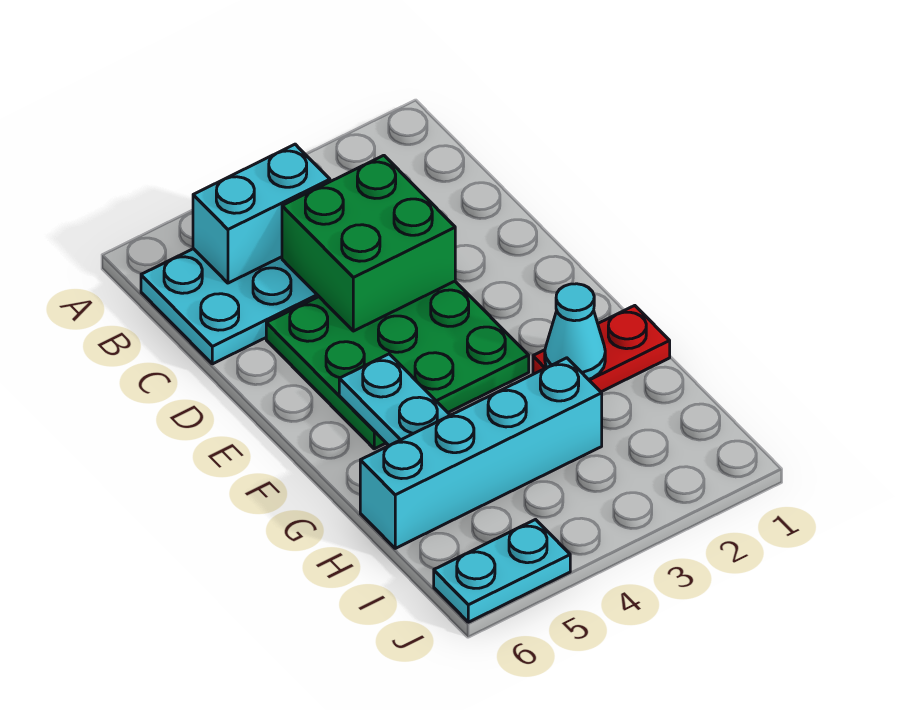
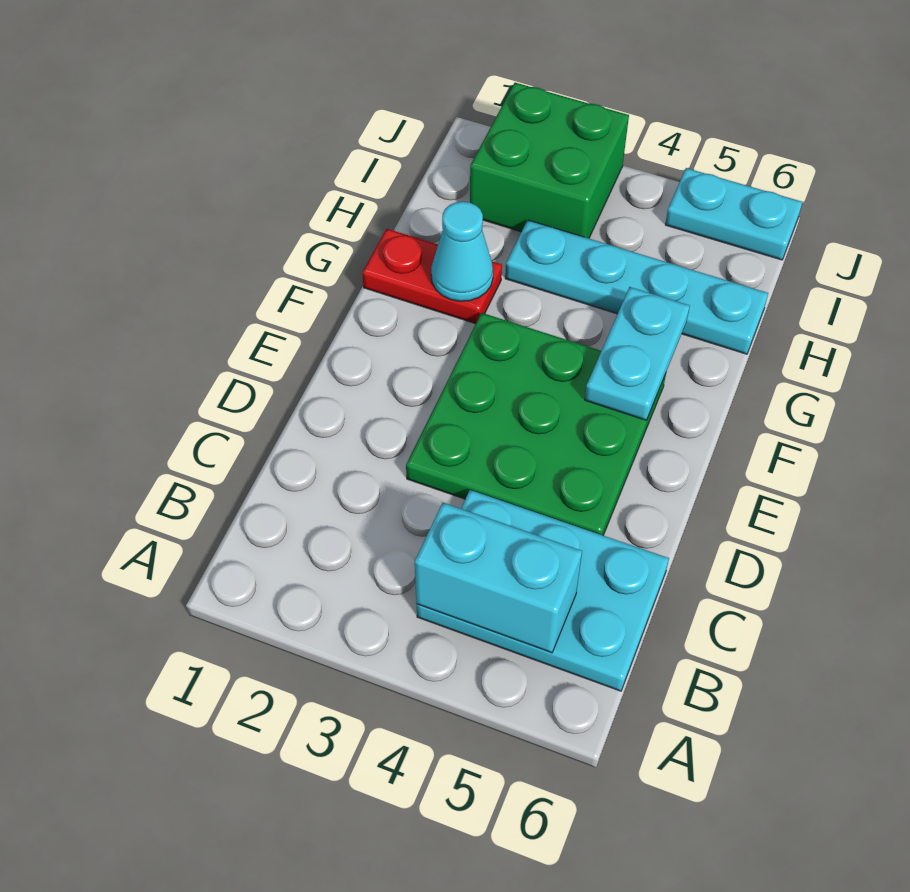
green 2x2 brick [282,155,455,331] -> green 2x2 brick moved to [470,83,629,238]
cyan 1x4 brick [360,358,602,548] -> cyan 1x4 plate [505,220,768,354]

